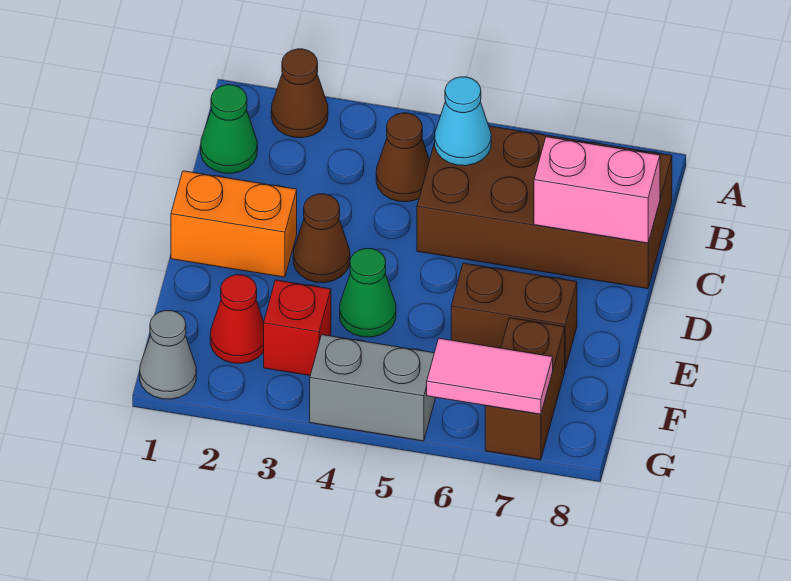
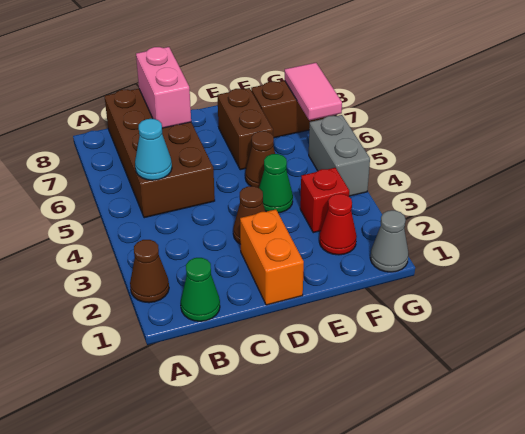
brown 1x1 cone [376,113,430,202] -> brown 1x1 cone moved to [245,131,275,188]

